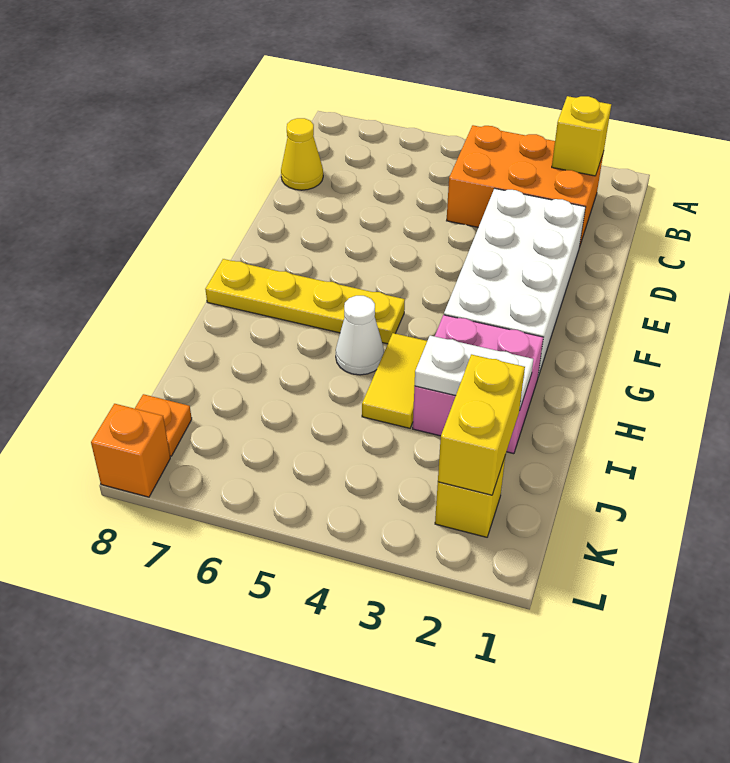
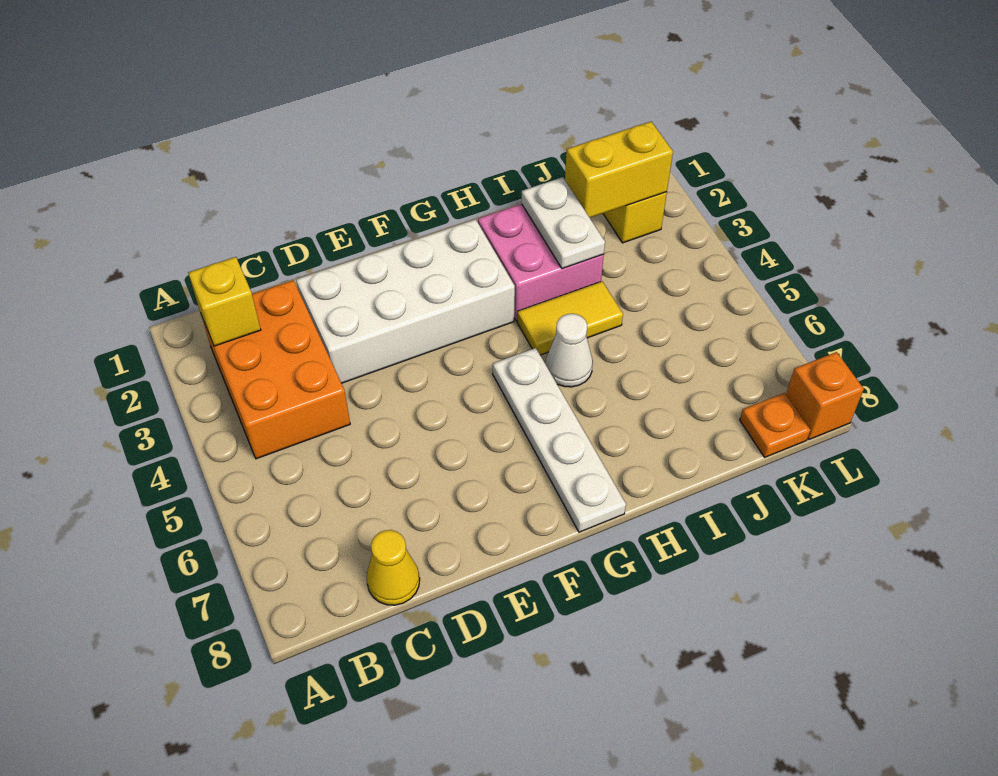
yellow 1x4 plate [205,259,405,344] -> white 1x4 plate [493,348,626,532]

